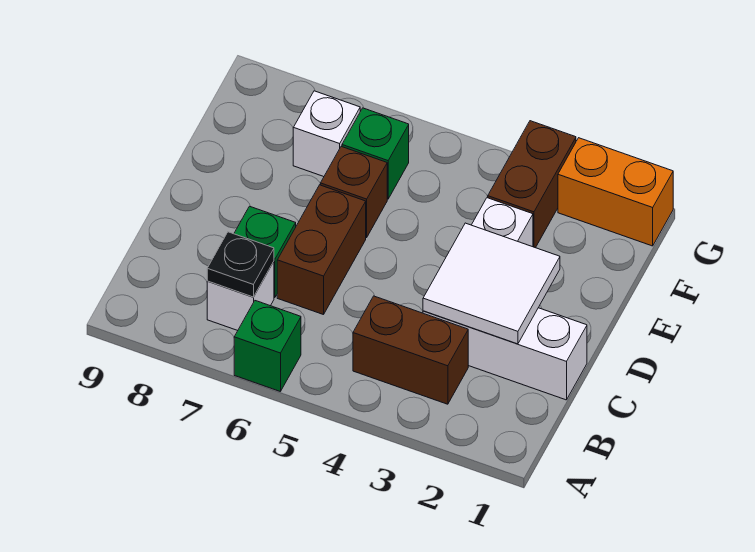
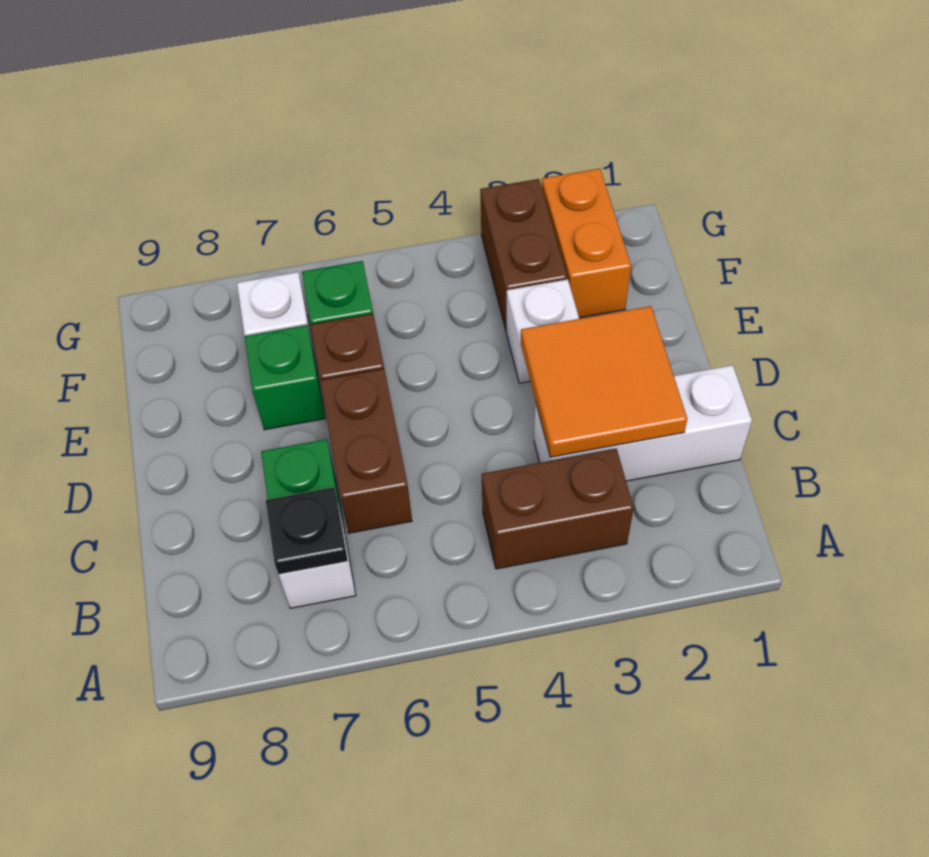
green 1x1 brick [234,301,301,392] -> green 1x1 brick moved to [245,325,325,430]
white 2x2 tile [423,223,560,344] -> orange 2x2 tile [521,306,687,457]
orange 1x2 brick [558,138,673,246] -> orange 1x2 brick turned to [542,169,631,318]

